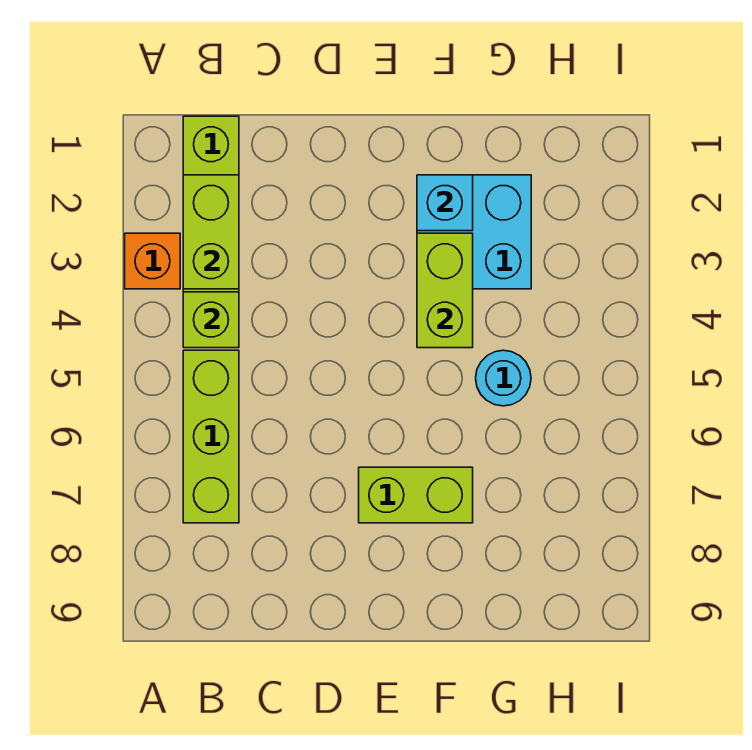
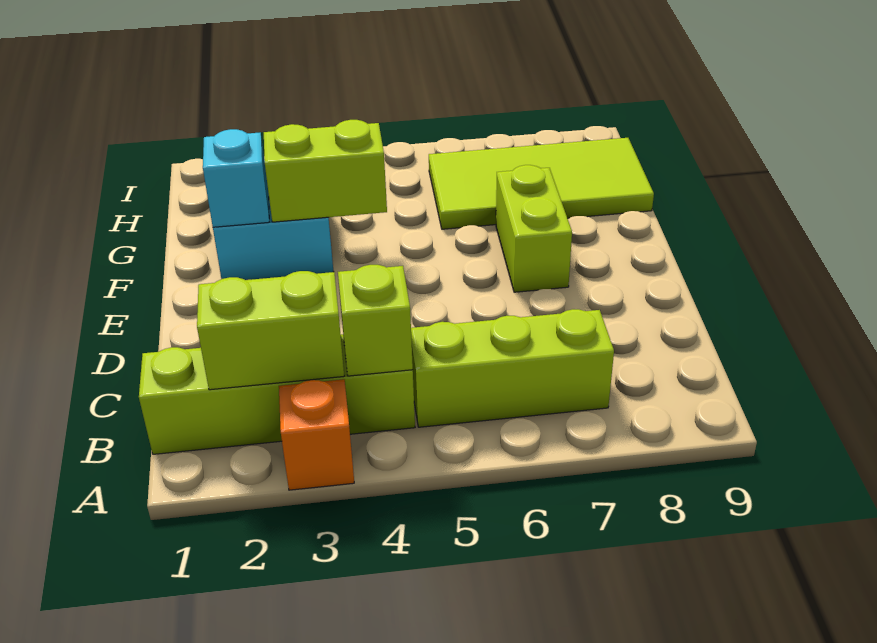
cyan 1x1 round brick [476,350,531,406] -> none
none -> lime 2x4 tile [429,138,654,229]

